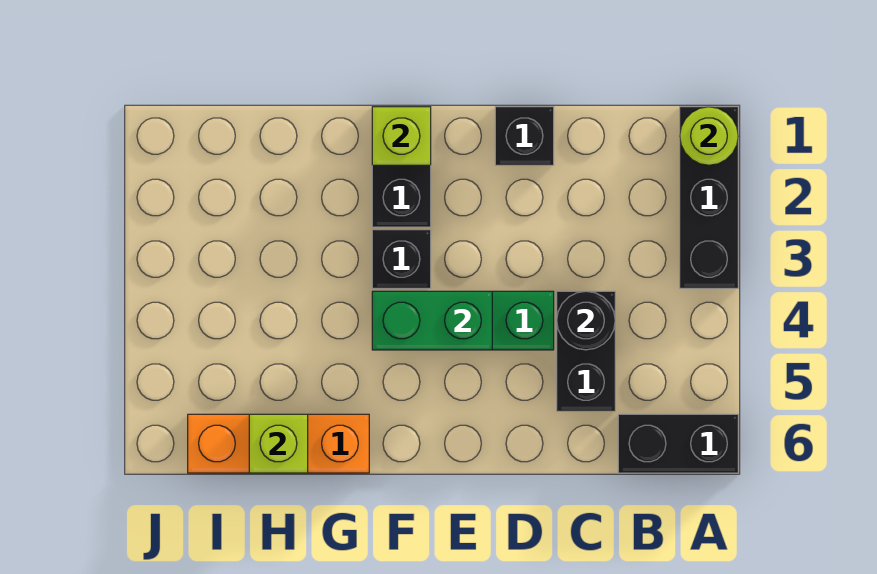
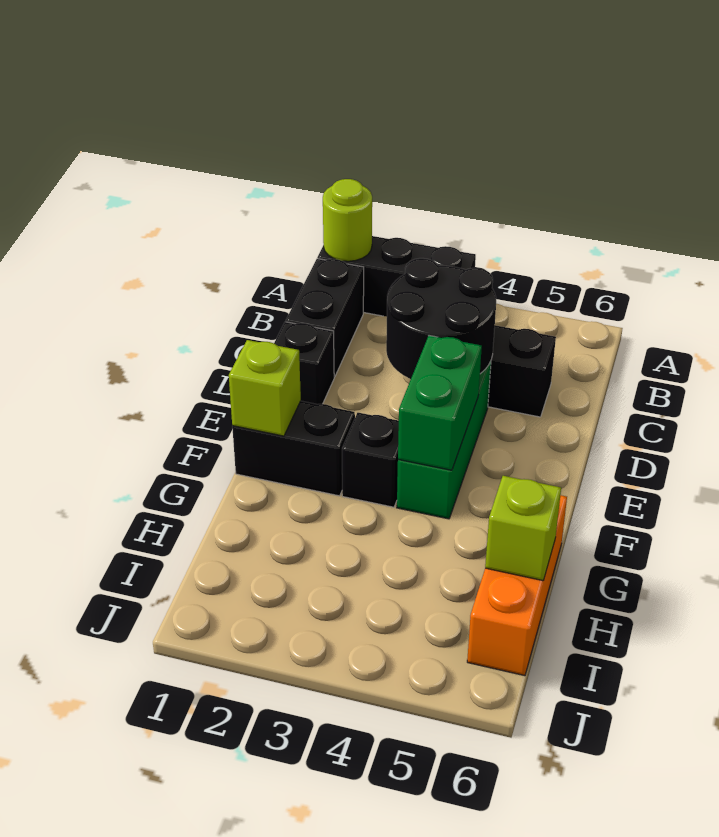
black 1x2 brick [618,414,738,473] -> black 1x2 brick moved to [286,259,364,377]
black 1x1 round brick [557,291,615,350] -> black 2x2 round brick [386,258,496,379]

